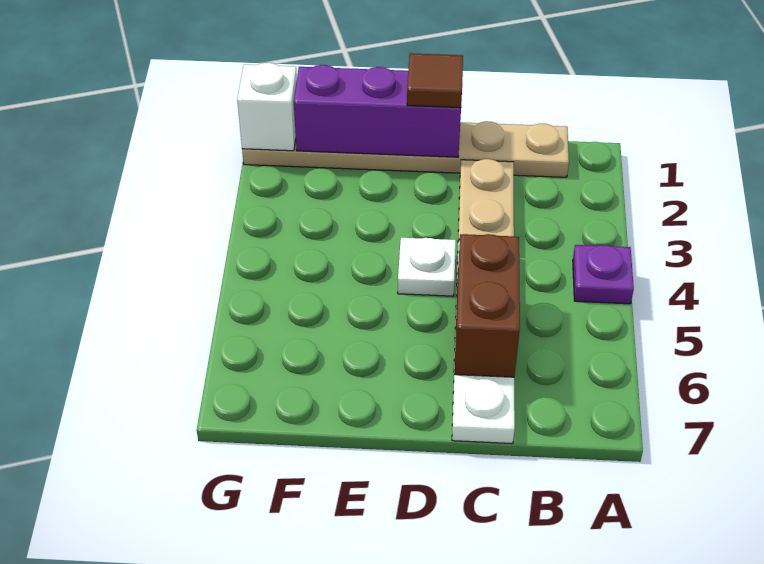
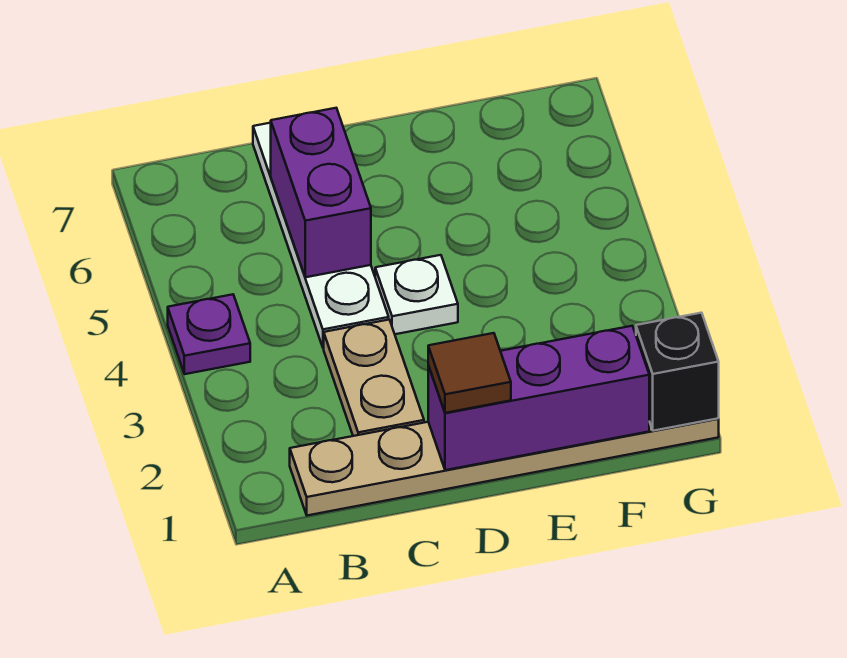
brown 1x2 brick [454,234,520,377] -> purple 1x2 brick [271,108,371,277]
white 1x1 brick [237,63,297,151] -> black 1x1 brick [636,313,719,431]

